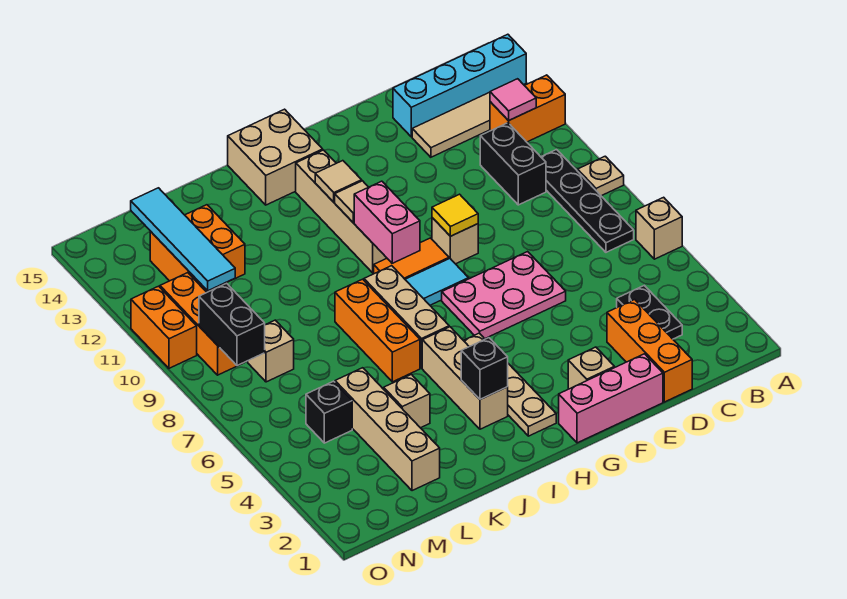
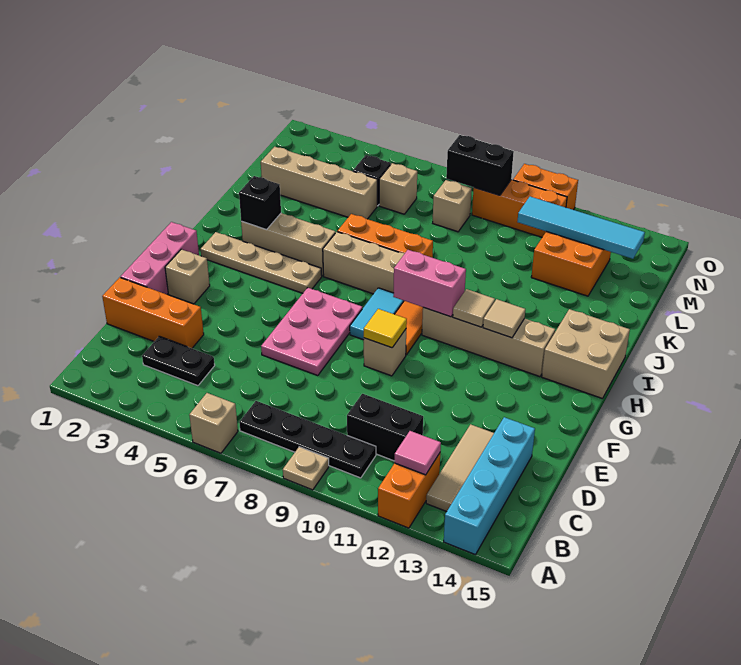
tan 1x1 brick [384,374,430,428] -> tan 1x1 brick moved to [379,163,417,214]

